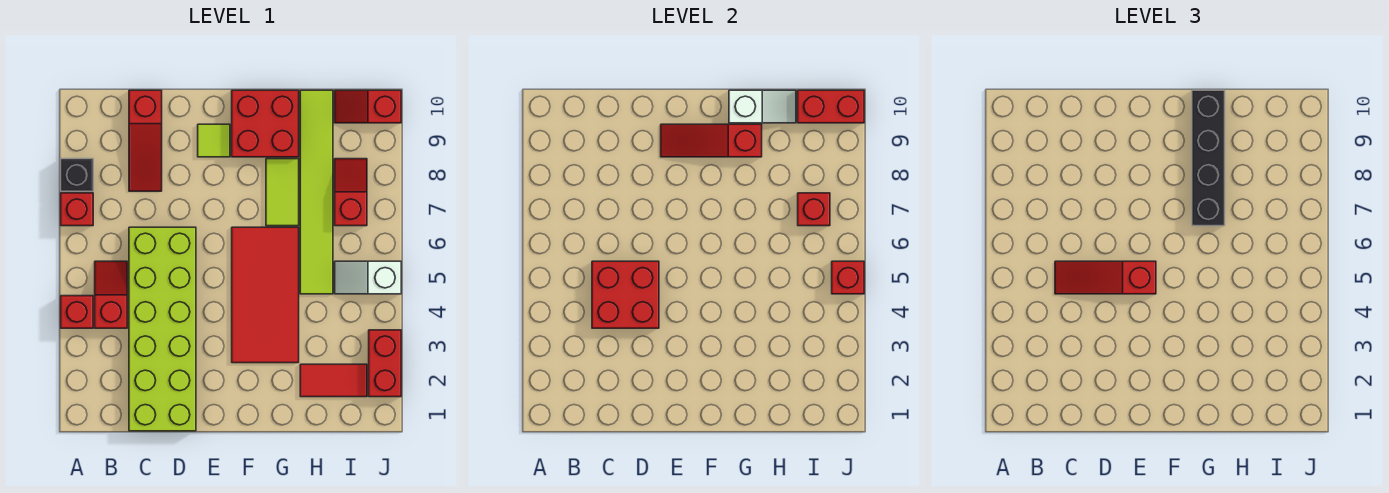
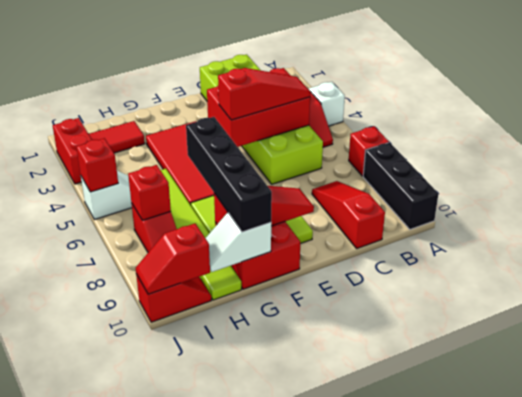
red 1x1 brick [61,296,93,328] -> white 1x1 brick [309,82,345,126]
black 1x1 brick [61,159,93,191] -> black 1x3 brick [363,142,438,229]
red 2x2 brick [592,261,659,328] -> red 2x3 brick [207,68,310,147]
red 1x2 brick [798,90,864,123] -> red 1x2 slope [136,224,210,294]

